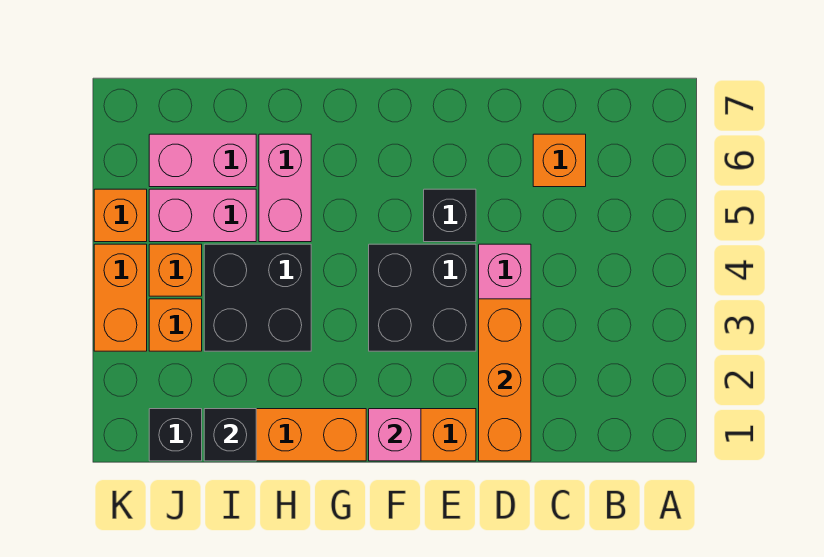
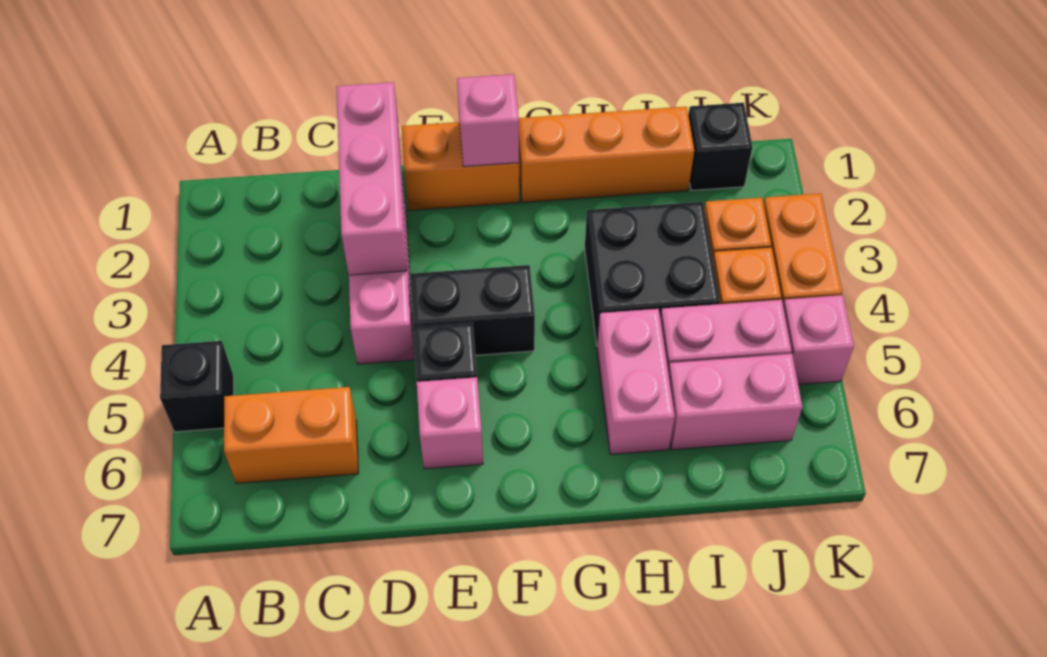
orange 1x1 brick [533,134,586,187] -> orange 1x2 brick [224,387,359,483]
orange 1x3 brick [479,299,531,461] -> pink 1x3 brick [336,82,407,275]
black 2x2 brick [369,244,476,351] -> black 1x2 brick [410,265,535,355]
none -> pink 1x1 brick [417,377,483,469]
black 1x1 brick [204,409,256,461] -> black 1x1 brick moved to [160,341,234,432]
orange 1x1 brick [94,189,147,242] -> pink 1x1 brick [783,295,854,385]

